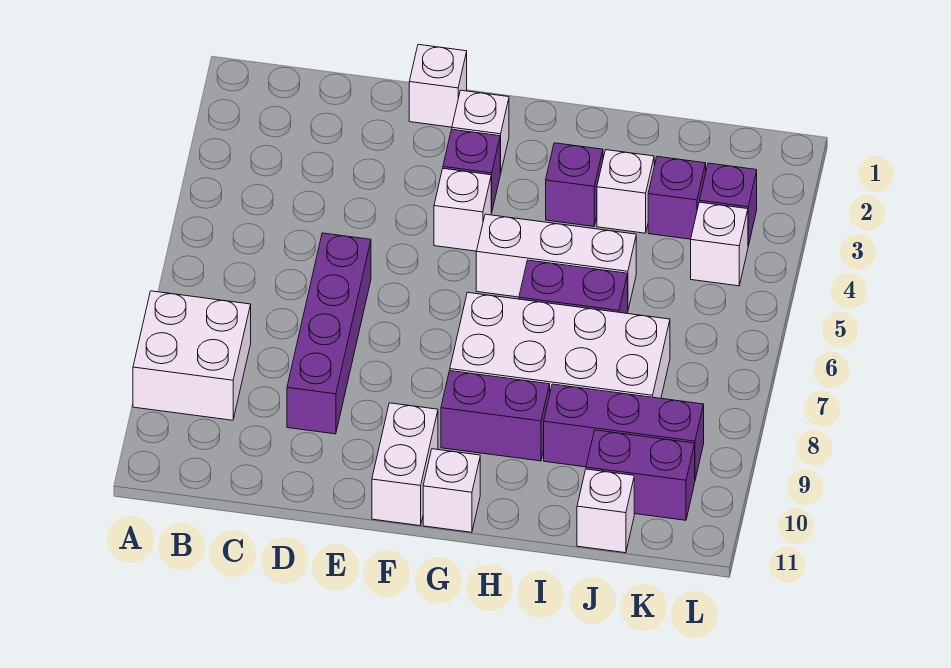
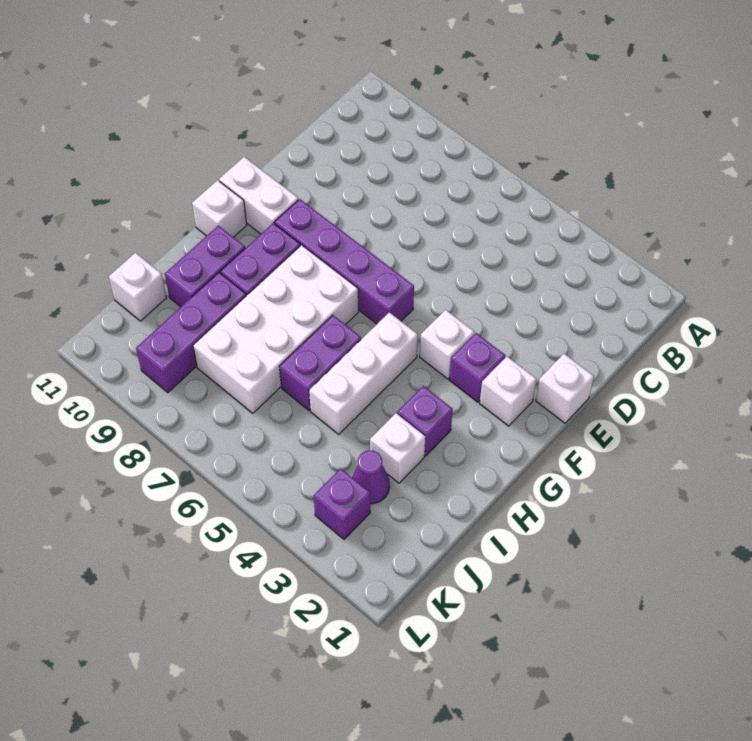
white 2x2 brick [133,291,251,420] -> none
purple 1x4 brick [287,233,371,434] -> purple 1x4 brick moved to [275,199,414,324]
purple 1x1 brick [648,157,706,239] -> purple 1x1 cone [352,451,390,504]
purple 1x2 brick [586,430,695,520] -> purple 1x2 brick moved to [165,226,245,307]
white 1x1 brick [691,202,748,286] -> none

